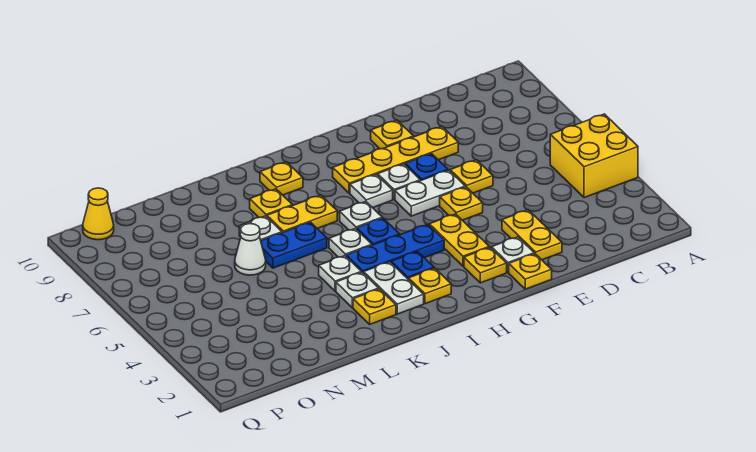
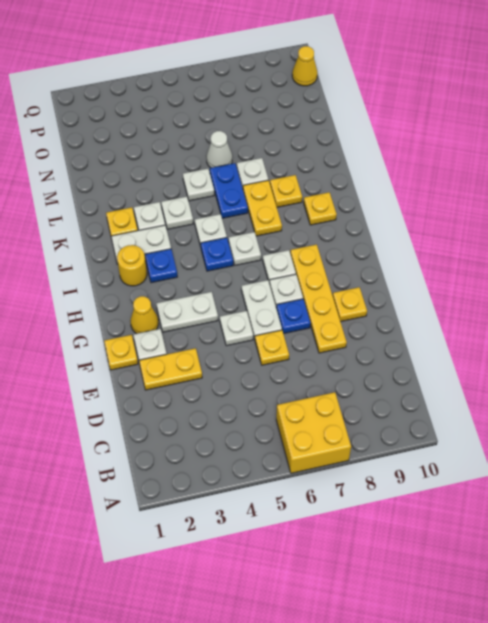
yellow 2x2 brick [550,114,638,198] -> yellow 2x2 brick moved to [276,392,351,473]
yellow 1x1 plate [440,187,483,220] -> white 1x1 plate [220,311,253,346]
yellow 1x1 plate [464,247,507,283] -> yellow 1x1 cone [130,296,158,334]
yellow 1x2 plate [429,214,489,266] -> white 1x2 plate [156,292,218,332]
blue 1x3 plate [346,224,444,273] -> none
yellow 1x1 plate [409,268,451,304] -> yellow 1x1 round brick [117,245,147,286]
none -> white 1x1 plate [183,169,214,201]

